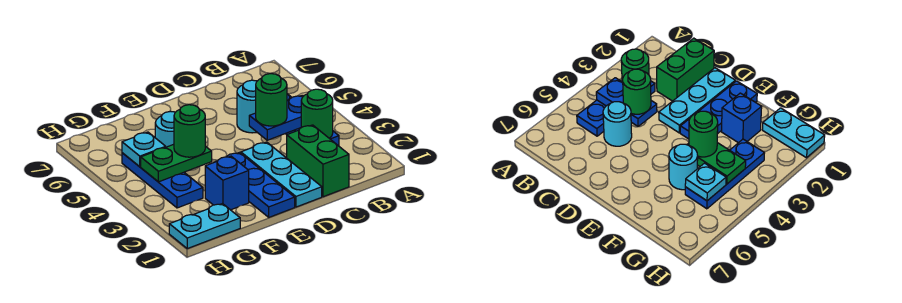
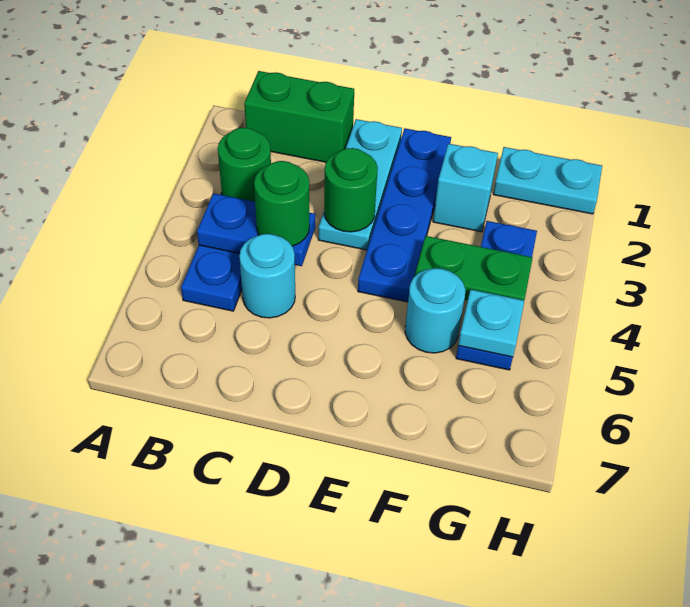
green 1x2 brick [287,125,349,197] -> green 1x2 brick turned to [244,71,354,162]
blue 1x3 plate [227,153,295,217] -> blue 1x4 plate [358,128,451,302]
blue 1x1 brick [205,156,249,210] -> cyan 1x1 brick [433,144,498,232]
green 1x1 round brick [174,105,205,157] -> green 1x1 round brick moved to [324,148,378,232]

